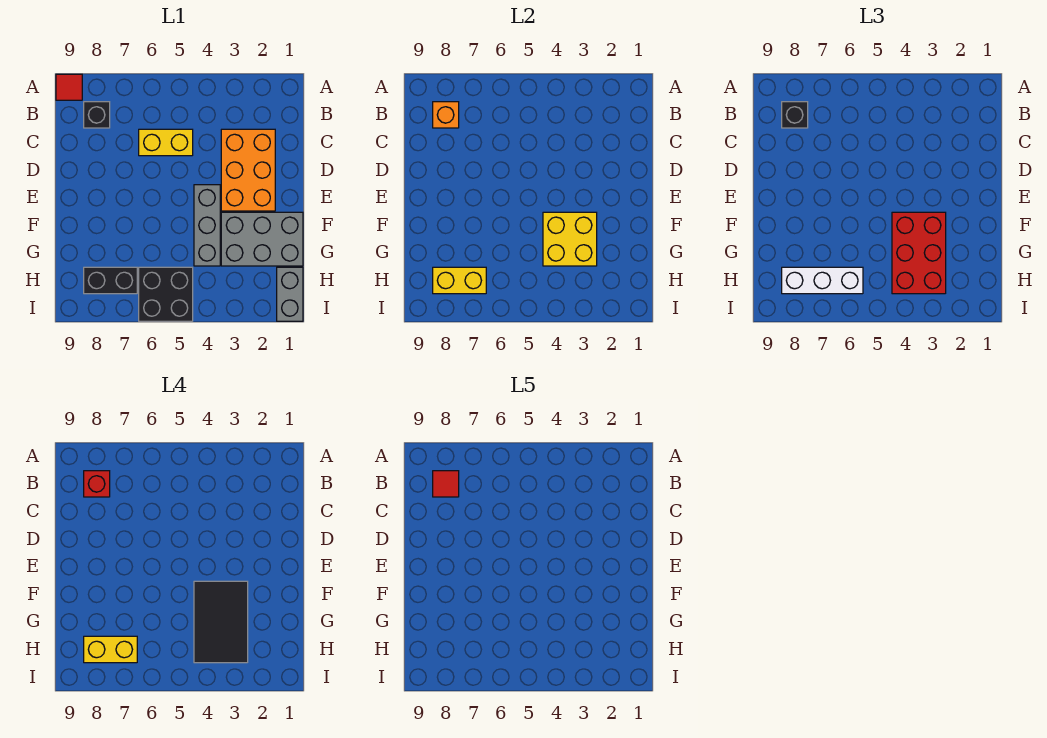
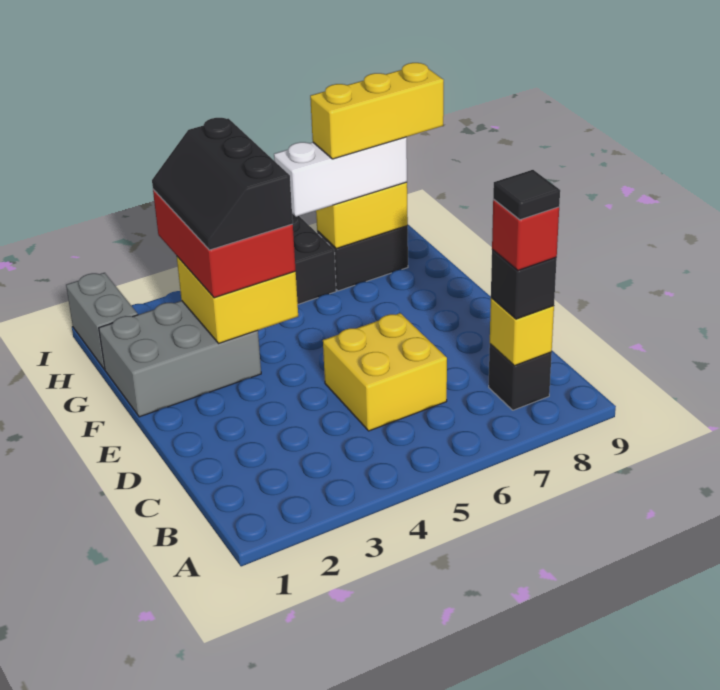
red 1x1 tile [56,74,82,100] -> none
orange 1x1 brick [433,102,459,128] -> yellow 1x1 brick [490,298,554,366]
red 1x1 tile [433,471,459,497] -> black 1x1 tile [493,170,560,220]
orange 2x3 brick [221,129,275,211] -> none
yellow 1x2 brick [139,129,193,156] -> yellow 2x2 brick [323,313,447,431]
grey 1x3 brick [194,185,220,266] -> none
black 2x3 tile [194,581,248,663] -> black 2x3 slope [152,118,293,250]
yellow 1x2 brick [84,636,137,663] -> yellow 1x3 brick [310,63,444,159]

